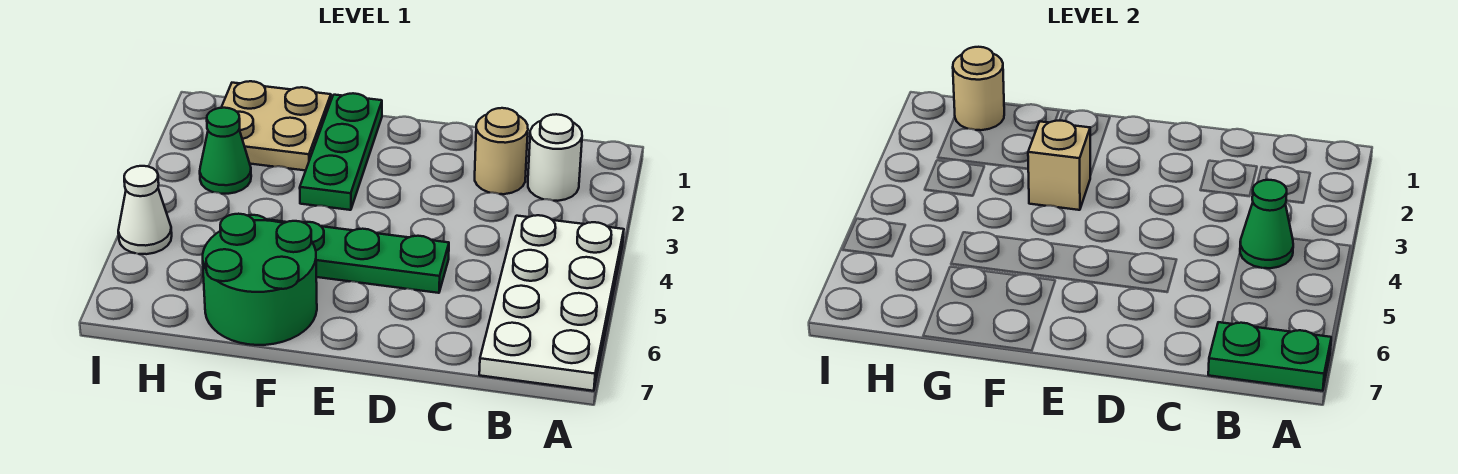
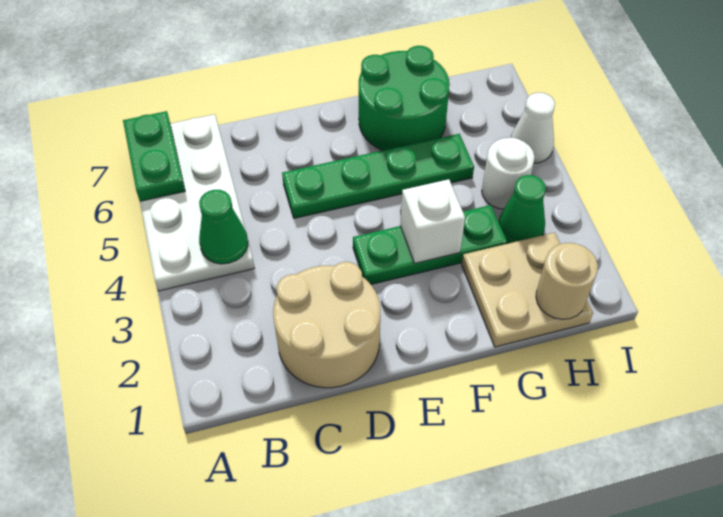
green 1x2 plate [1208,322,1331,391] -> green 1x2 plate turned to [123,111,185,201]
white 1x1 round brick [528,114,582,201] -> white 1x1 round brick moved to [482,138,535,209]
tan 1x1 round brick [475,108,528,194] -> tan 2x2 round brick [273,262,380,388]
green 1x3 plate [300,93,382,210] -> green 1x3 plate turned to [353,205,507,284]
tan 1x1 brick [1028,121,1090,210] -> white 1x1 brick [400,179,465,263]

